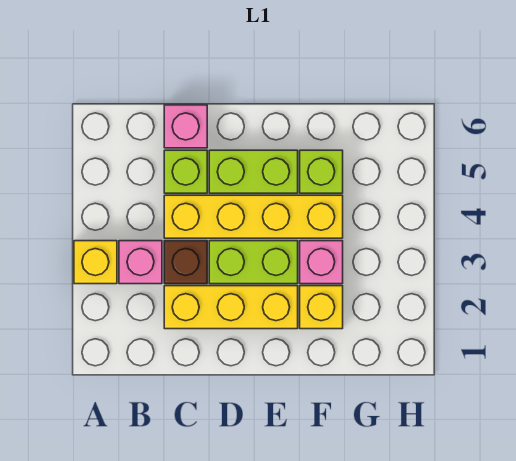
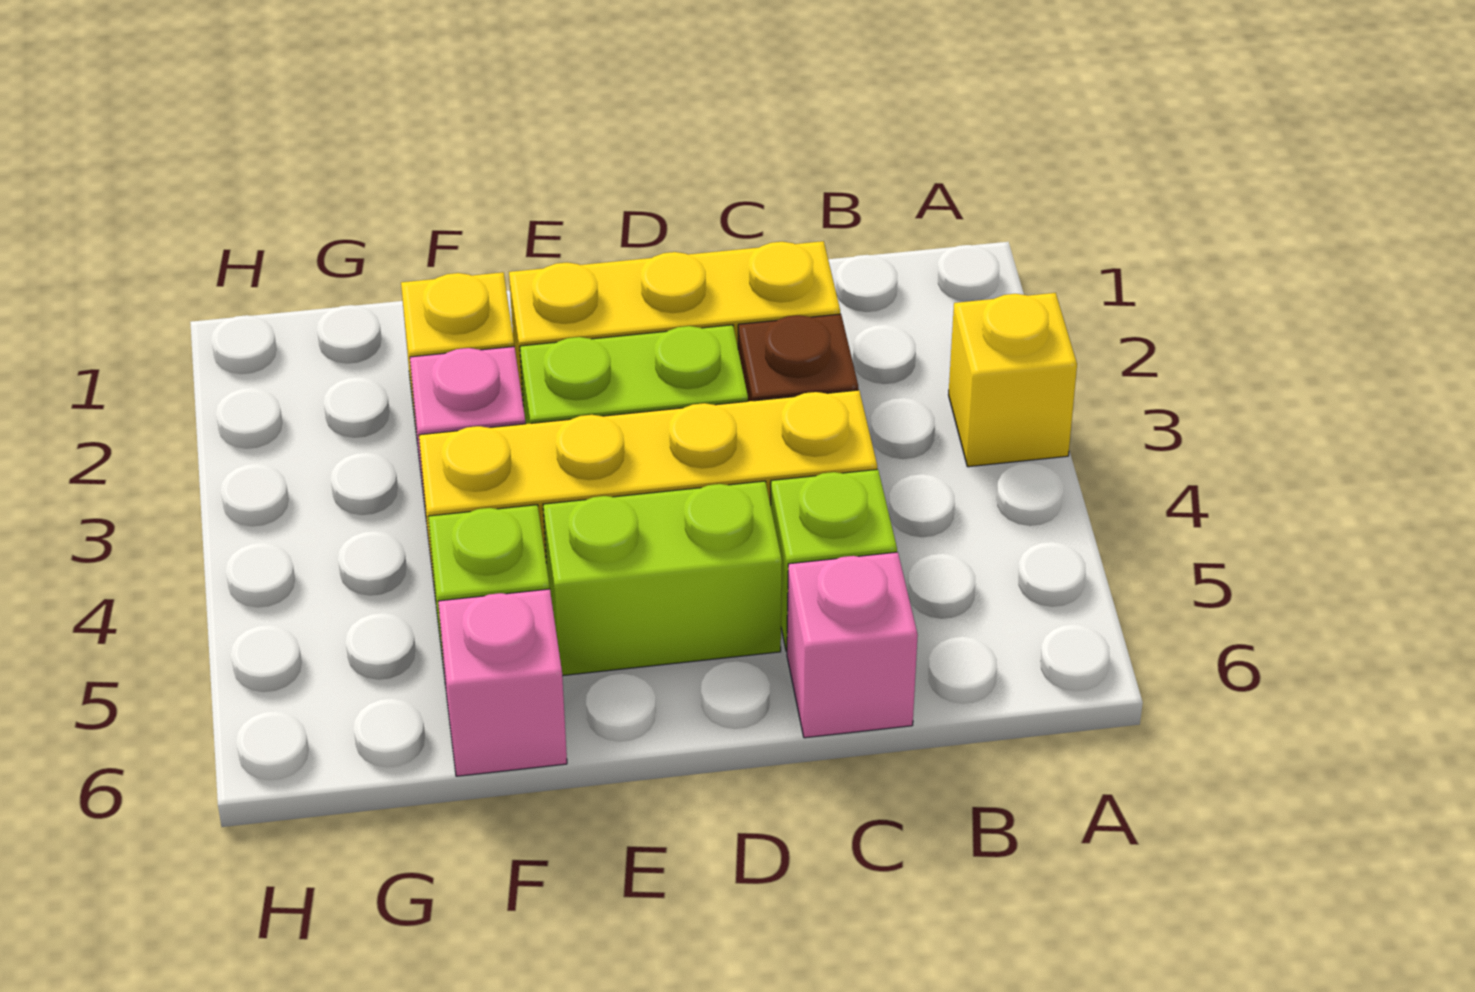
pink 1x1 brick [119,241,162,284] -> pink 1x1 brick moved to [438,589,567,776]

